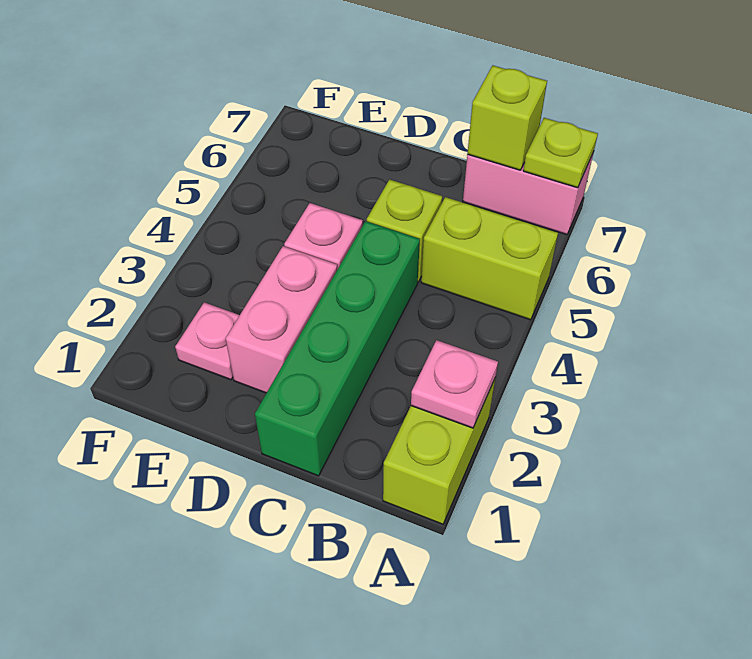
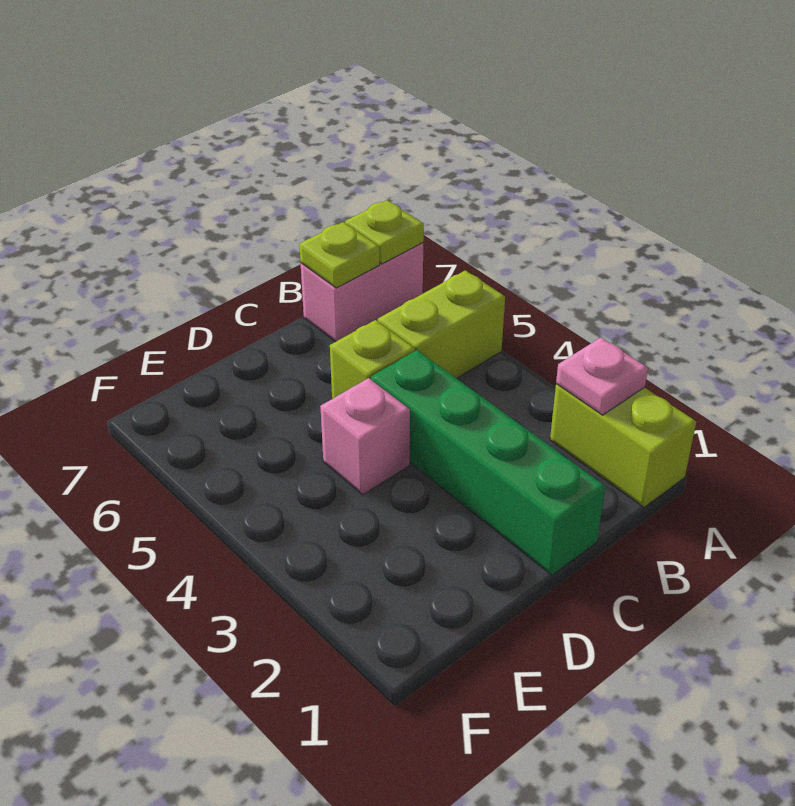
lime 1x1 brick [468,66,547,170] -> lime 1x1 plate [299,222,380,288]
pink 1x2 brick [226,246,337,393] -> none
pink 1x1 plate [175,302,240,380] -> none

